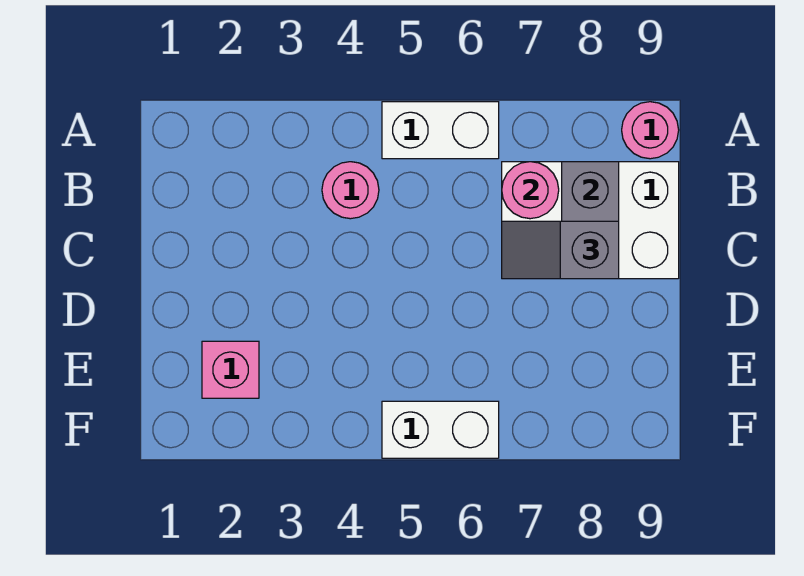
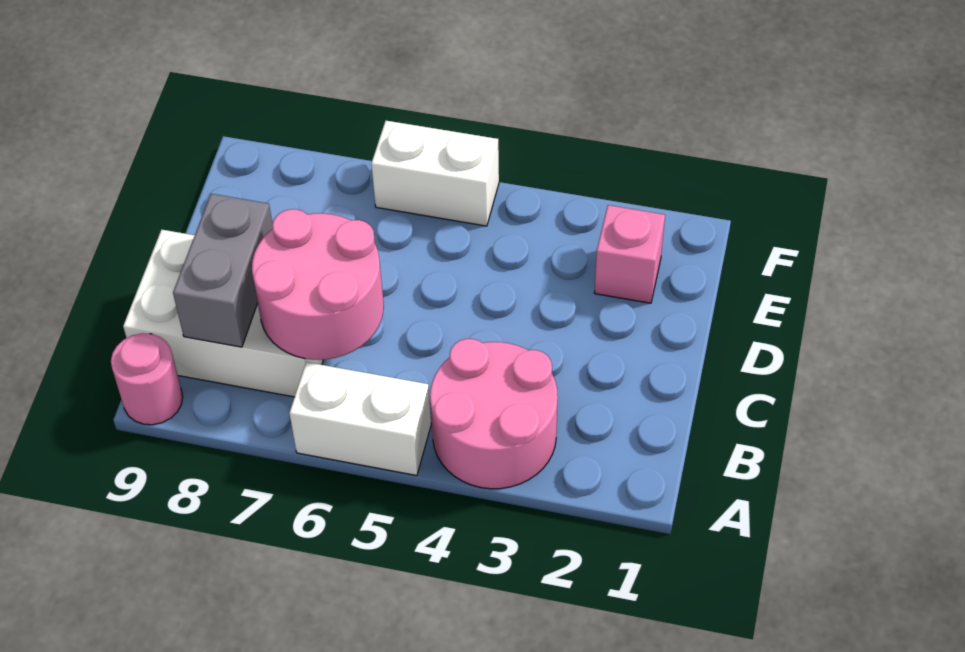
pink 1x1 round brick [322,162,379,219] -> pink 2x2 round brick [430,339,558,489]
pink 1x1 round brick [502,162,559,219] -> pink 2x2 round brick [252,209,384,360]
grey 1x2 slope [502,221,619,279] -> none

